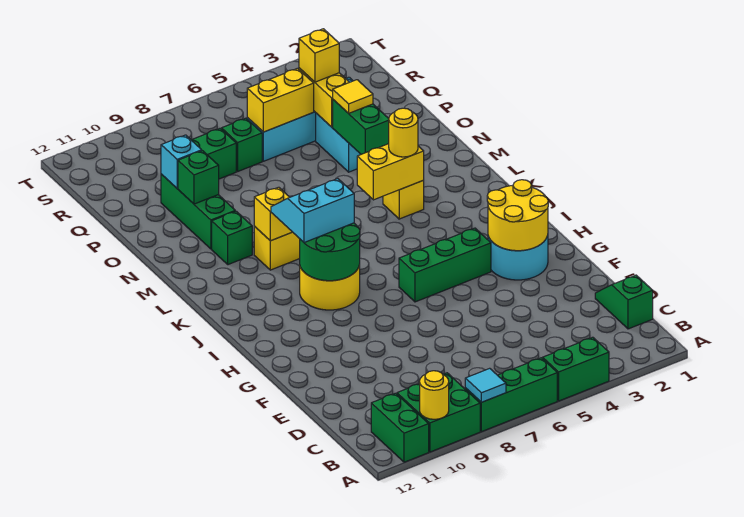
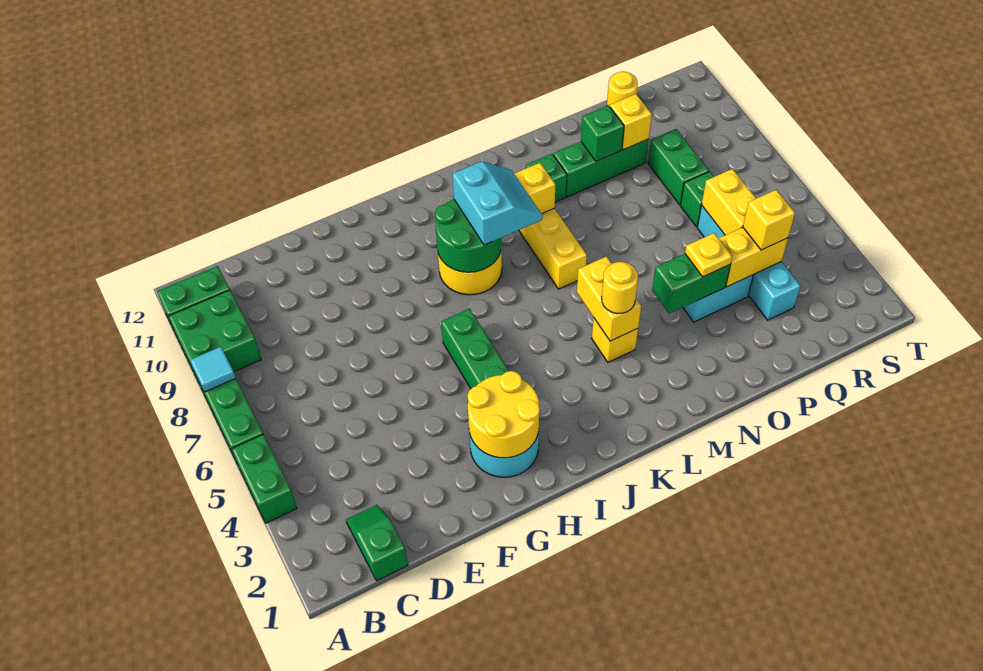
yellow 1x1 round brick [420,371,449,419] -> yellow 1x1 round brick moved to [607,71,638,106]
green 1x2 slope [595,275,653,329] -> green 1x2 slope turned to [346,505,408,581]
yellow 1x1 tile [333,80,373,113] -> yellow 1x1 plate [685,233,732,277]
cyan 1x1 brick [161,135,202,188] -> yellow 1x1 brick [610,94,652,150]

